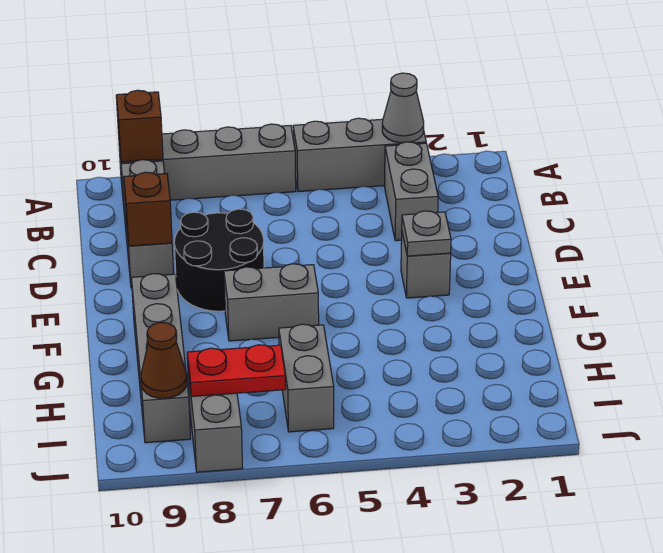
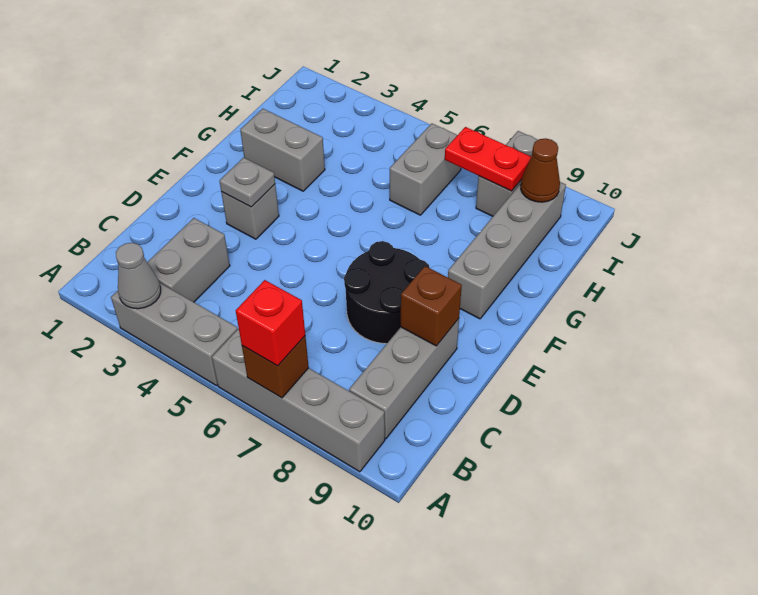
none -> red 1x1 brick [236,280,305,366]
brown 1x1 brick [116,90,163,162] -> brown 1x1 brick moved to [242,336,309,398]
grey 1x2 brick [224,264,319,341] -> grey 1x2 brick moved to [240,109,325,191]

